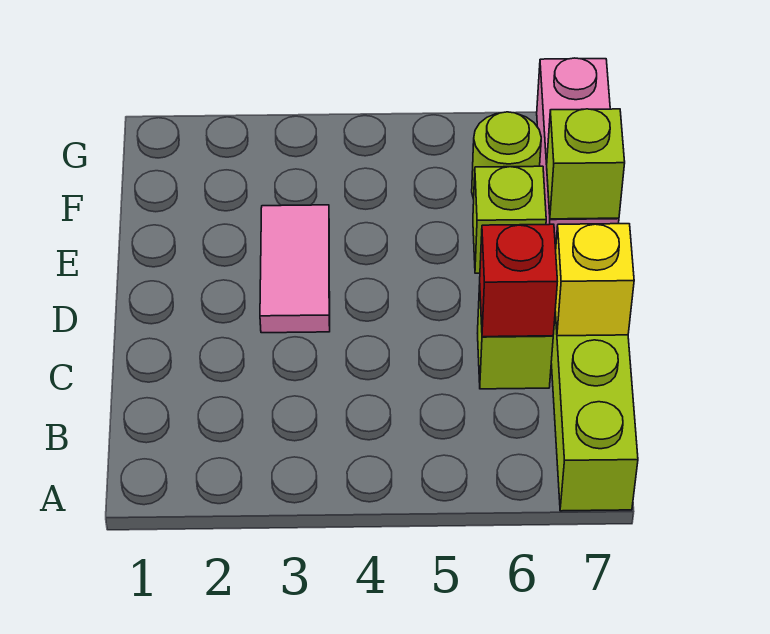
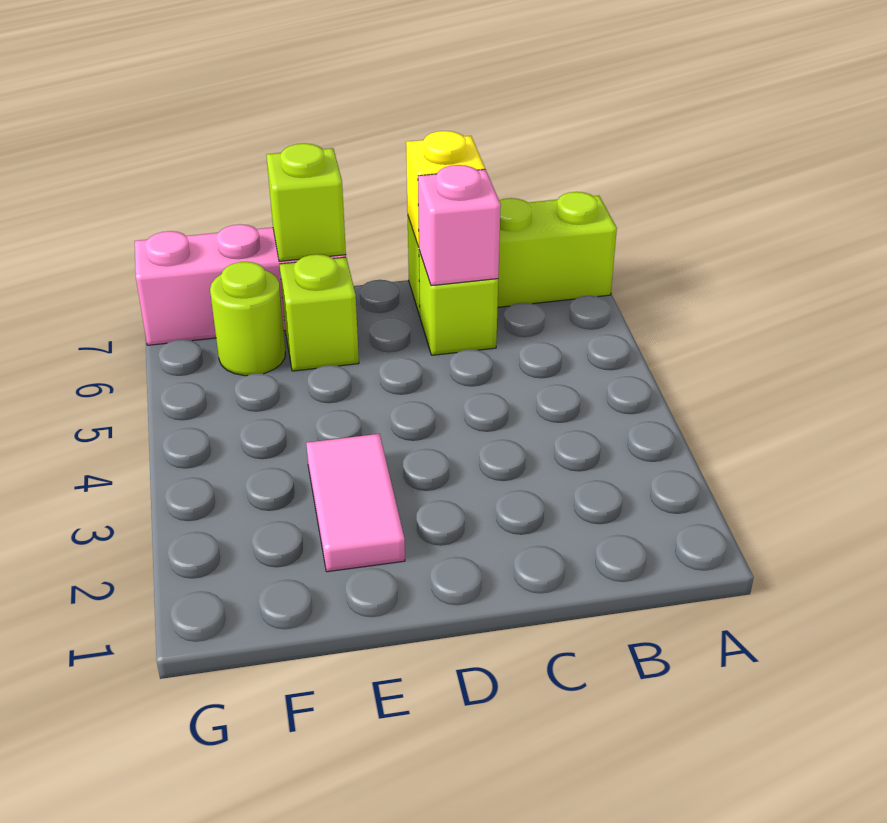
red 1x1 brick [480,224,557,337] -> pink 1x1 brick [418,165,501,286]
pink 1x2 tile [260,205,330,333] -> pink 1x2 tile turned to [306,434,405,572]

